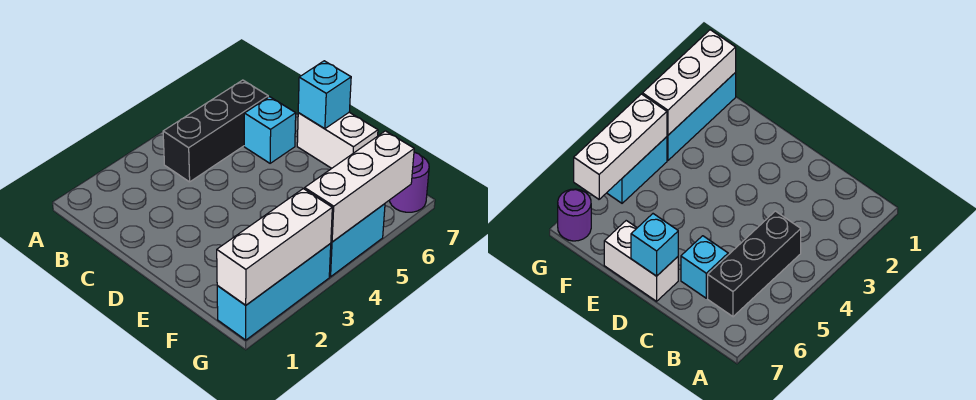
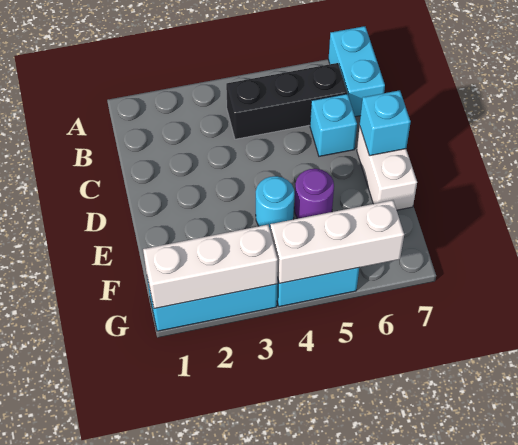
none -> cyan 1x2 brick [328,26,385,117]
none -> cyan 1x1 round brick [256,176,294,228]
purple 1x1 round brick [390,152,429,212] -> purple 1x1 round brick moved to [294,169,334,219]

